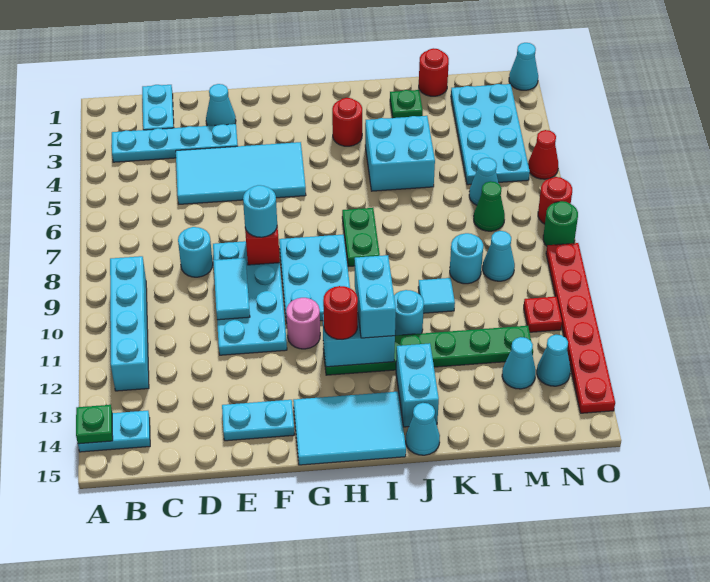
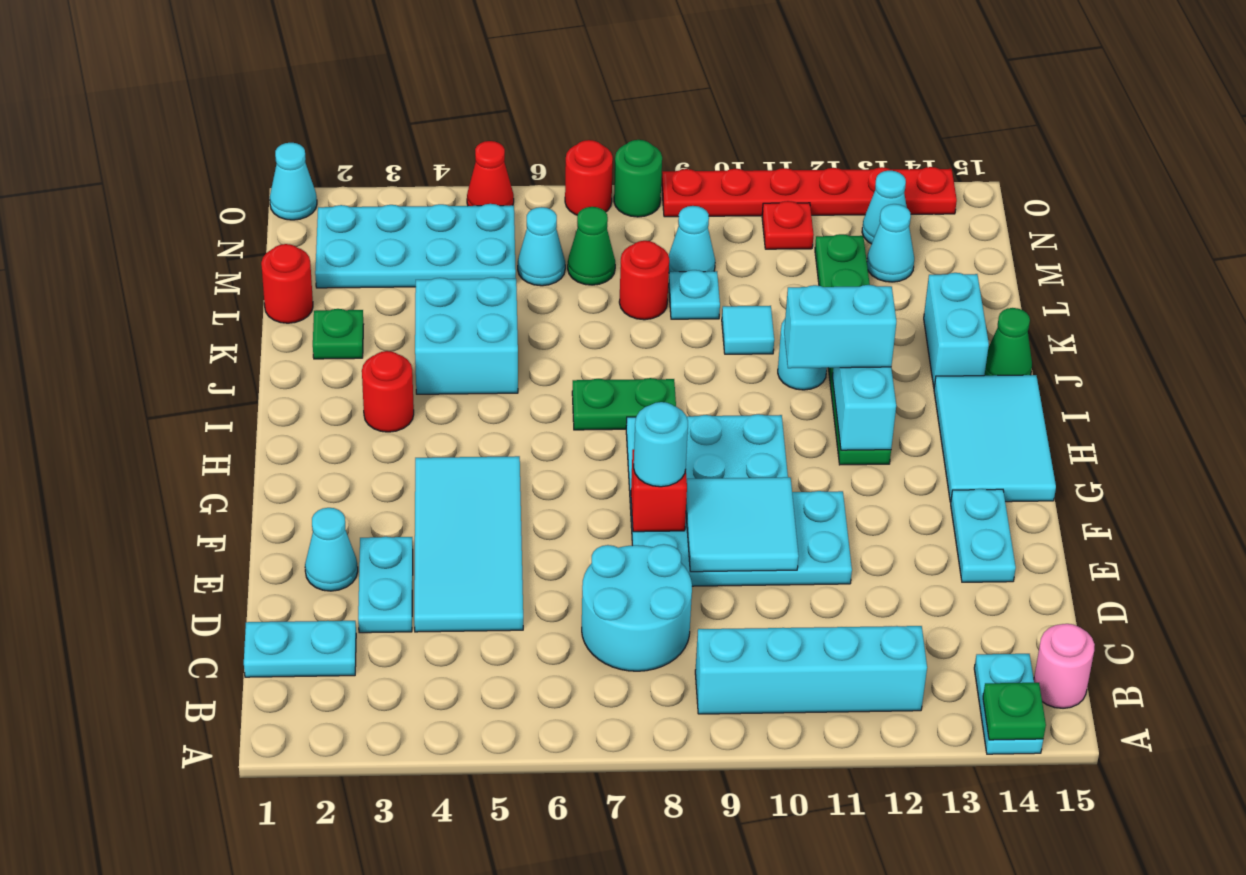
cyan 1x4 plate [112,124,238,162] -> cyan 1x2 plate [358,537,413,633]
cyan 1x1 round brick [178,227,213,277] -> cyan 2x2 round brick [582,544,692,671]
cyan 1x2 tile [213,258,250,320] -> cyan 2x2 tile [686,477,799,572]
pink 1x1 round brick [286,298,320,349] -> pink 1x1 round brick moved to [1034,624,1095,708]
red 1x1 round brick [323,286,358,340] -> red 1x1 round brick moved to [619,241,669,320]
cyan 1x2 brick [396,343,439,427] -> cyan 1x2 brick turned to [924,273,989,387]
cyan 1x1 cone [406,403,440,455] -> green 1x1 cone [984,308,1032,376]
cyan 1x1 round brick [450,233,483,284] -> cyan 1x1 plate [669,270,720,319]

